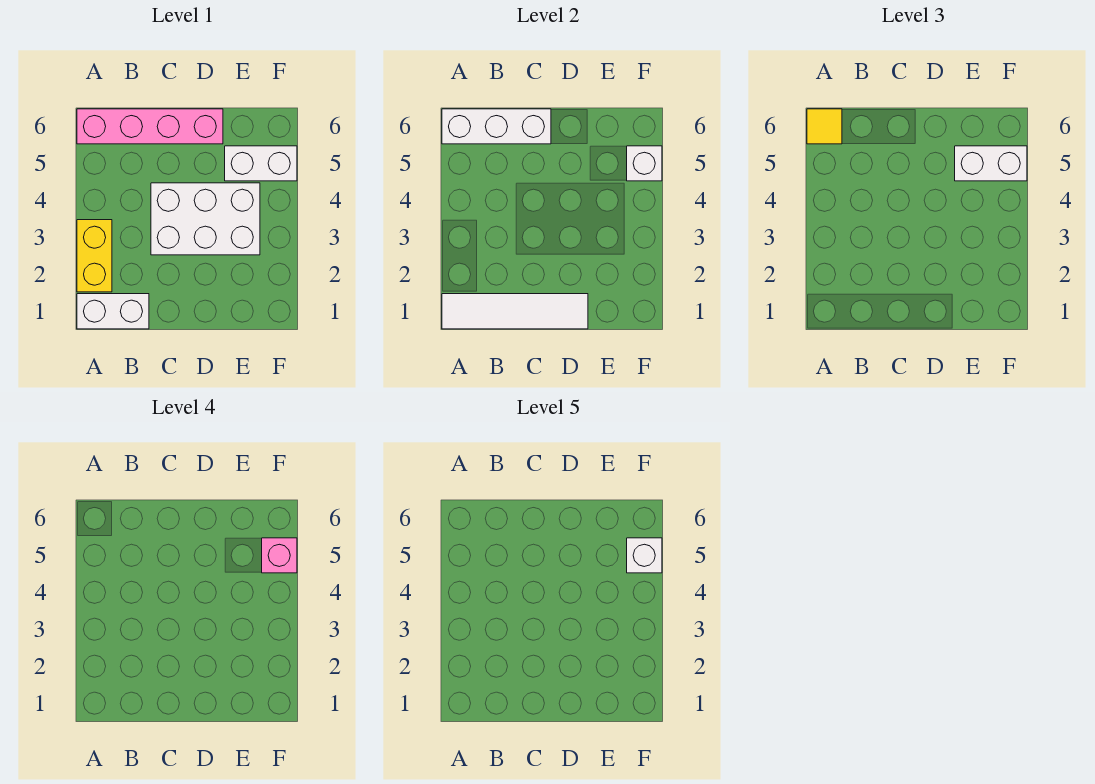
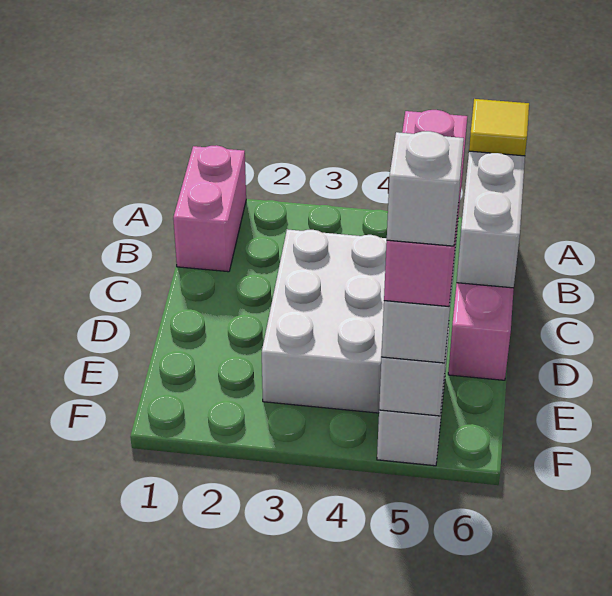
white 1x2 brick [77,294,149,329] -> pink 1x2 brick [173,145,246,272]
white 1x4 tile [442,294,588,329] -> none
yellow 1x2 brick [77,220,112,292] -> none
pink 1x1 brick [262,538,297,573] -> pink 1x3 brick [384,110,467,306]

